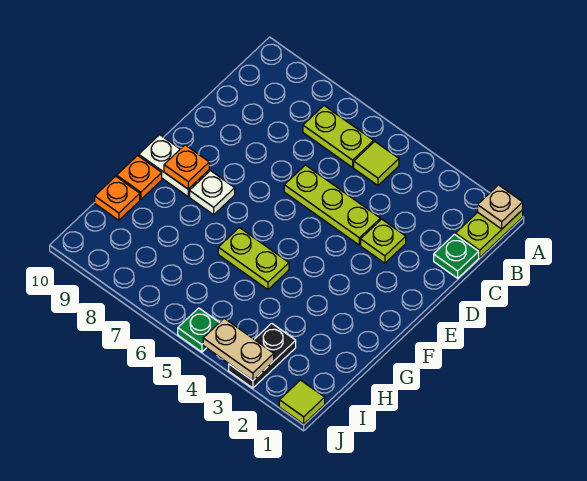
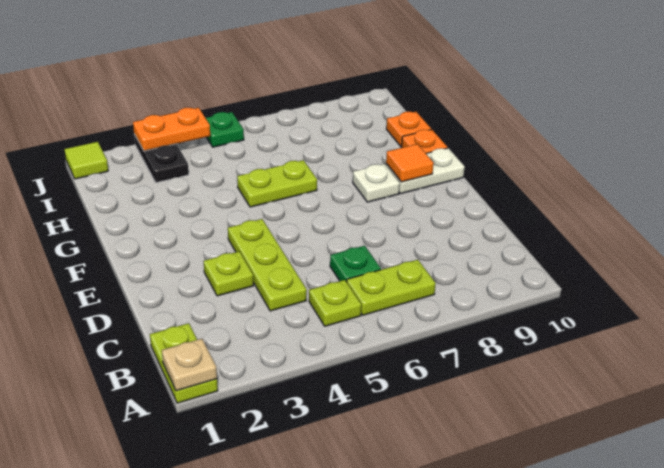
lime 1x1 tile [354,142,399,185] -> lime 1x1 plate [309,280,361,326]
green 1x1 plate [434,234,479,278] -> green 1x1 plate moved to [330,246,381,282]
lime 1x3 plate [284,165,380,245] -> lime 1x3 plate turned to [228,219,307,311]
orange 1x1 plate [164,145,209,189] -> orange 1x1 tile [386,144,434,182]
tan 1x2 plate [203,318,274,381] -> orange 1x2 plate [133,108,210,151]

